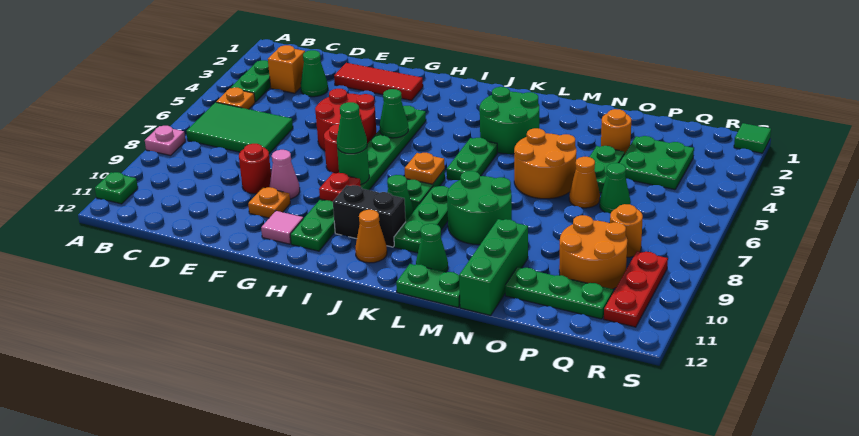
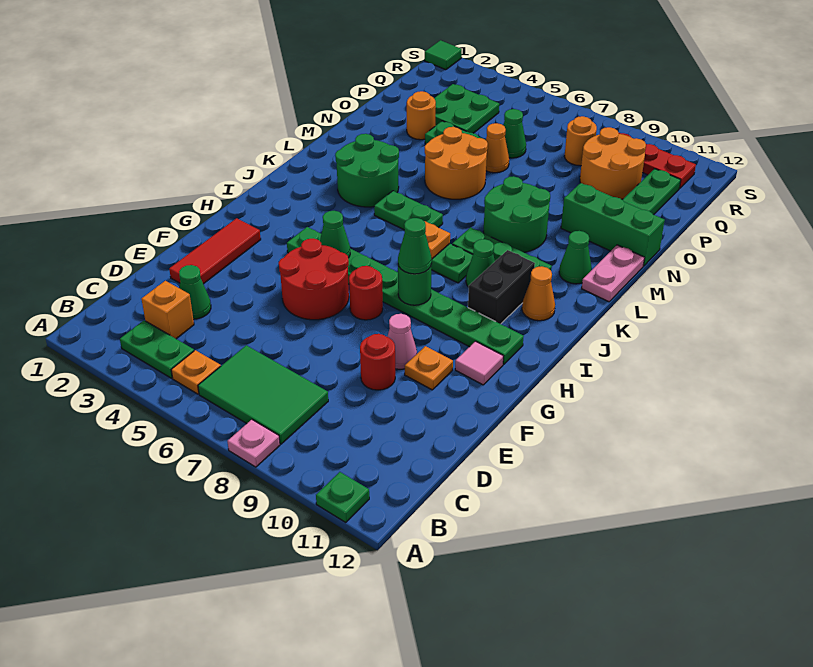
green 2x3 tile [186,102,293,154] -> green 2x3 tile turned to [198,345,328,444]
red 1x1 plate [319,173,361,202] -> none
green 1x2 plate [396,264,460,307] -> pink 1x2 plate [582,245,644,302]

